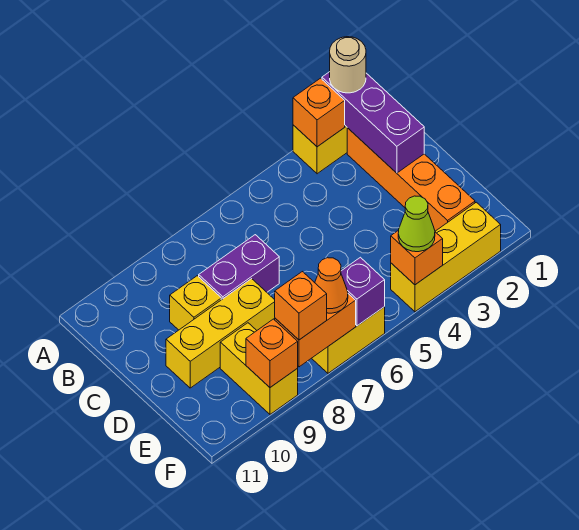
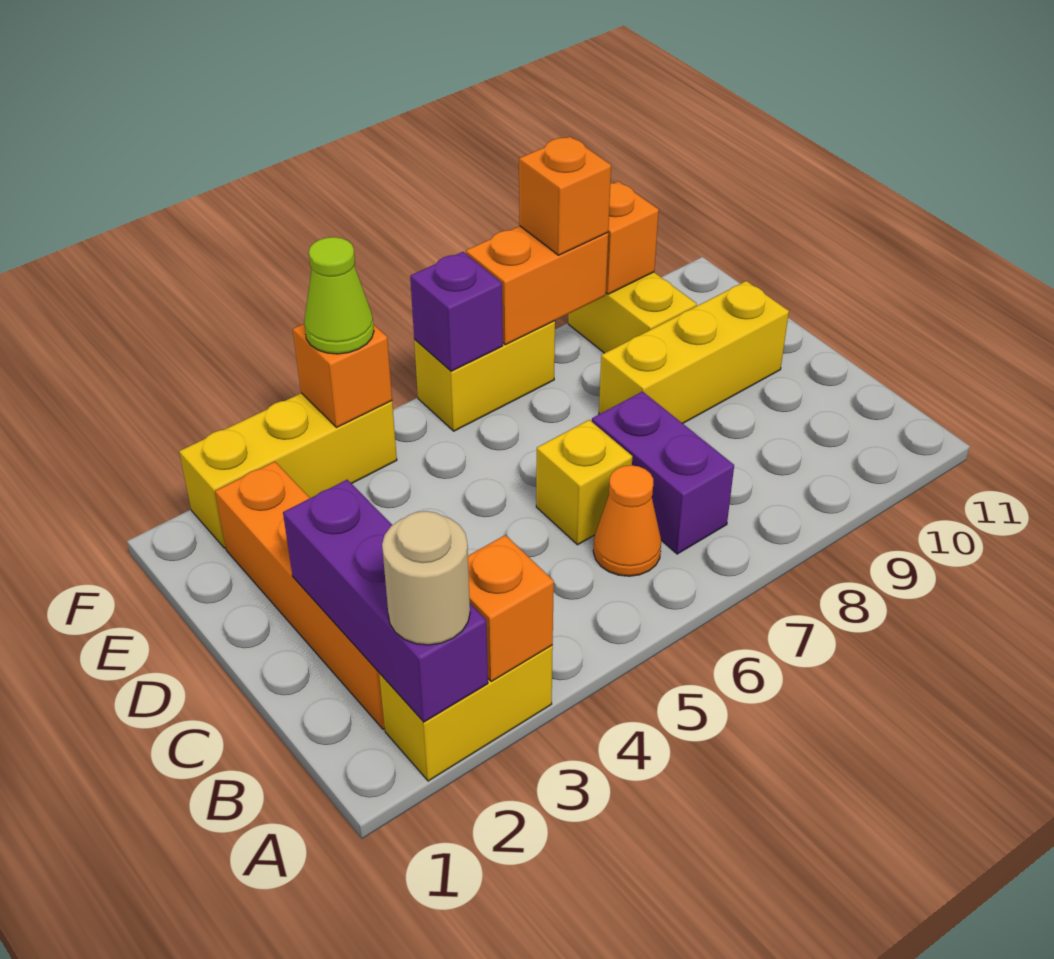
purple 1x2 brick [199,235,279,300] -> purple 1x2 brick turned to [592,391,734,554]
yellow 1x1 brick [170,276,221,330] -> yellow 1x1 brick moved to [536,420,632,545]
orange 1x1 cone [315,258,348,313] -> orange 1x1 cone moved to [593,465,661,576]

